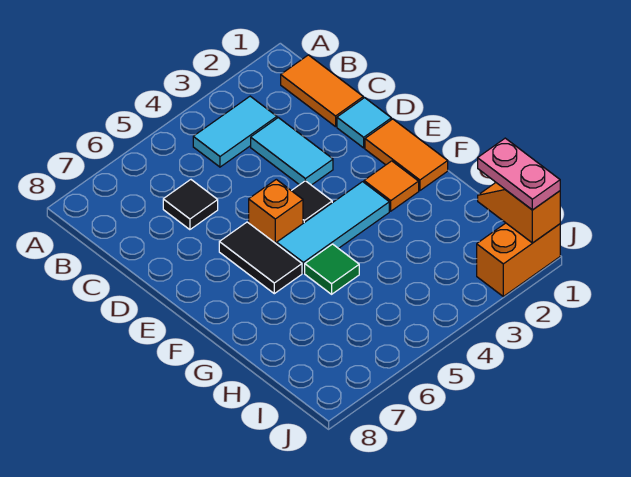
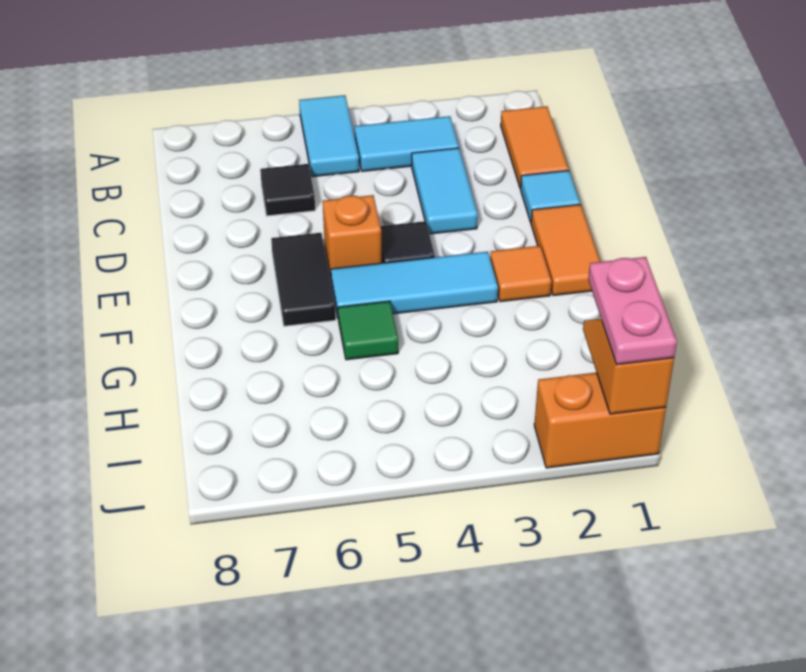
none -> cyan 1x2 tile [299,95,359,177]

